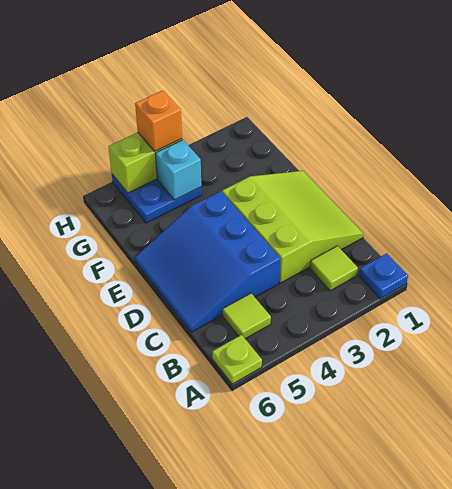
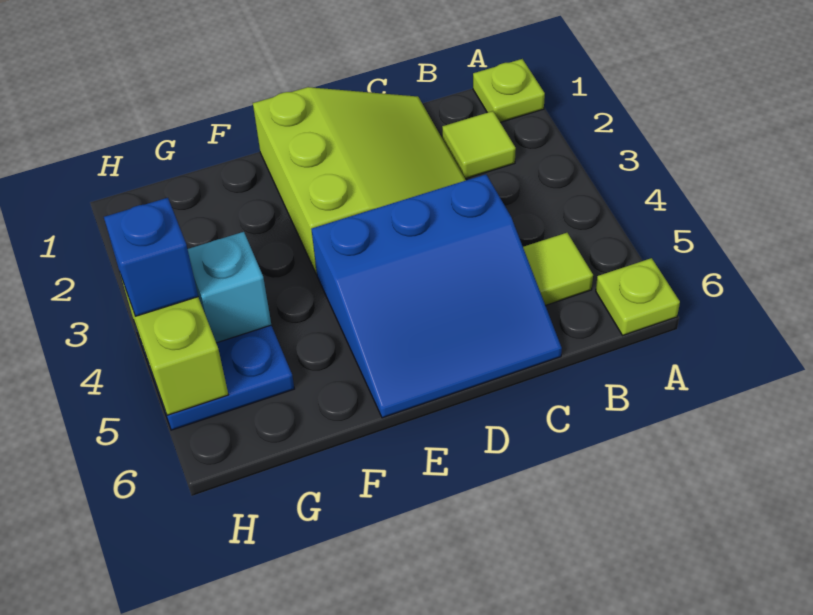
blue 1x1 plate [359,253,408,299] -> lime 1x1 plate [473,59,545,122]
lime 3x3 slope [222,171,363,283] -> lime 3x3 slope turned to [253,87,466,274]
orange 1x1 brick [135,91,182,151] -> blue 1x1 brick [104,198,198,316]

